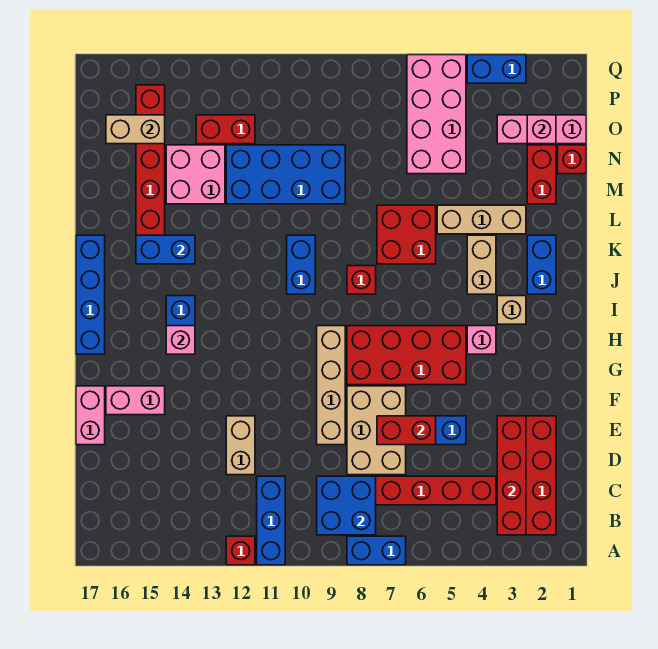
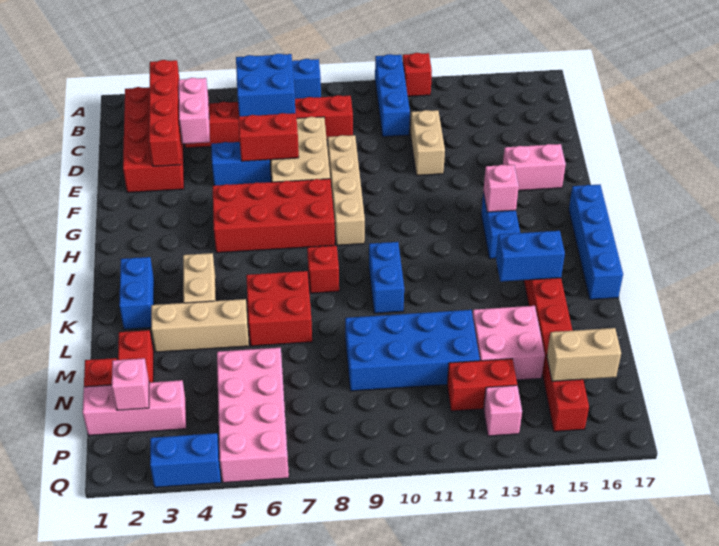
blue 2x2 brick [317,476,376,535] -> blue 2x2 brick moved to [236,54,295,116]
pink 1x2 brick [76,386,105,445] -> pink 1x2 brick moved to [179,78,210,144]
pink 1x1 brick [467,326,496,354] -> pink 1x1 brick moved to [484,385,522,436]
tan 1x1 brick [497,296,526,324] -> none

